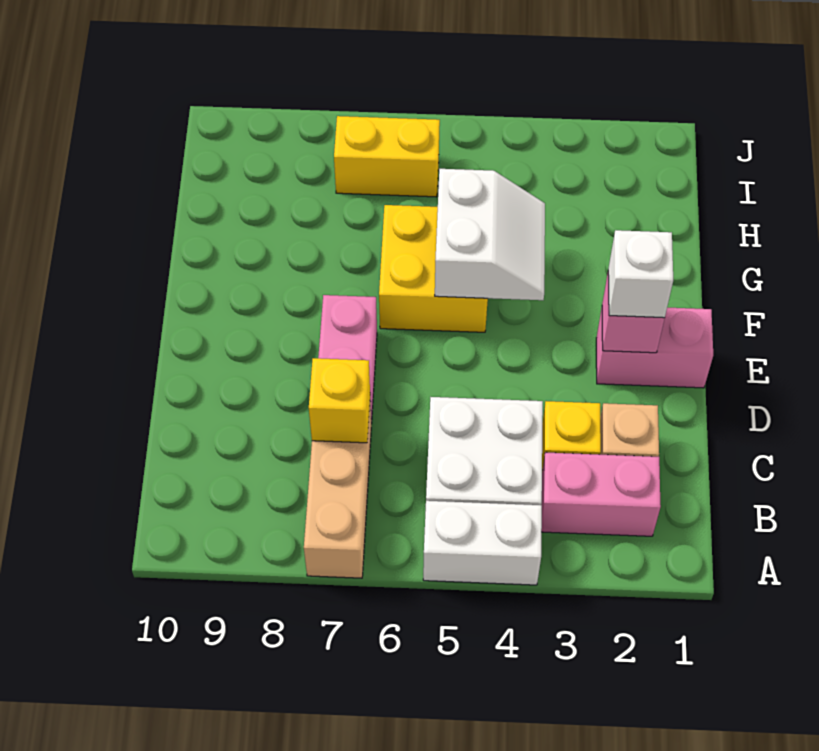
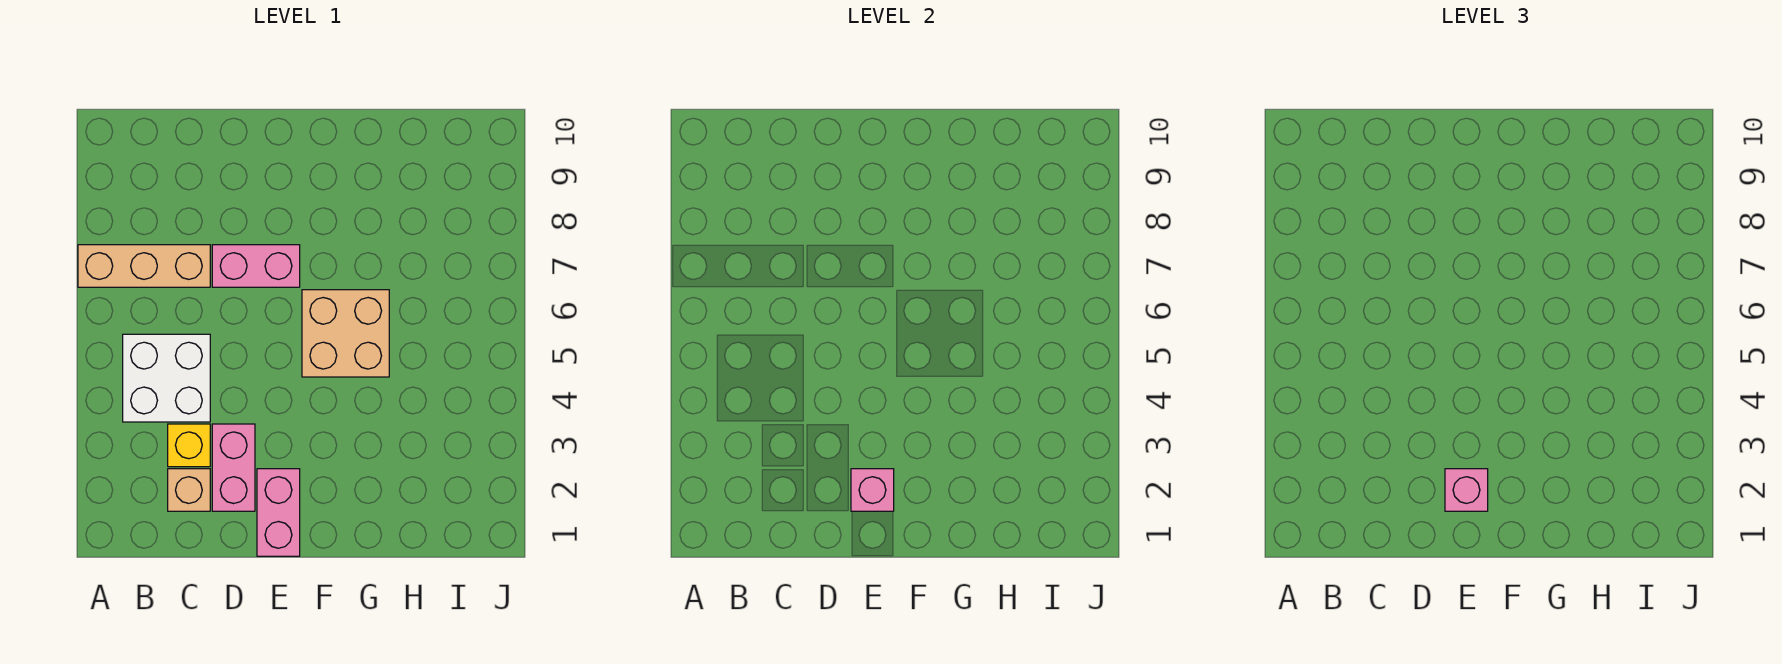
white 1x2 brick [423,501,542,585] -> none
pink 1x2 brick [541,452,661,536] -> pink 1x2 brick moved to [212,424,255,511]
yellow 1x1 brick [309,358,370,443] -> none
white 1x1 brick [608,230,673,318] -> pink 1x1 brick [1445,469,1488,511]
white 2x2 slope [435,169,545,300] -> none
yellow 2x2 brick [379,205,488,332] -> tan 2x2 brick [302,290,389,377]
yellow 1x2 brick [334,116,440,197] -> none

